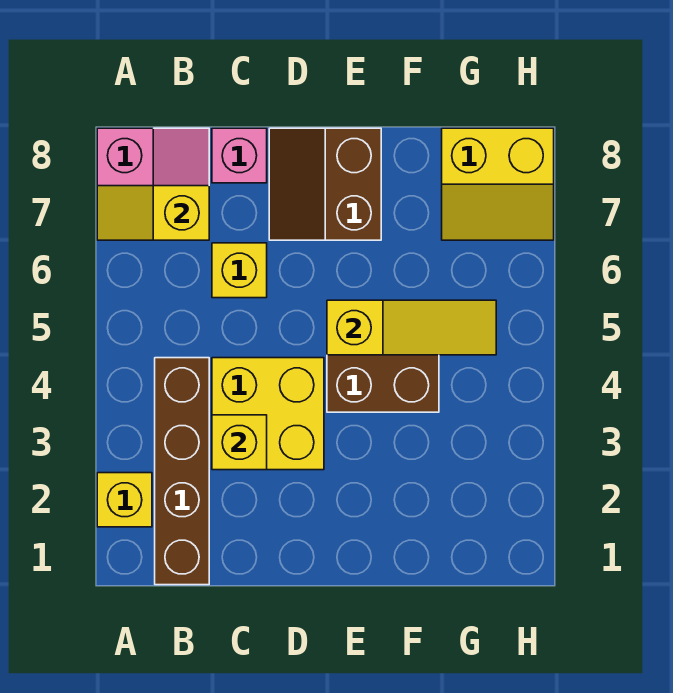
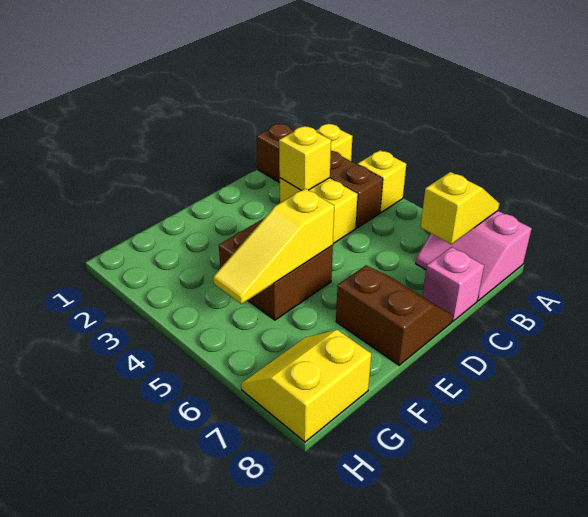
yellow 2x2 brick [212,358,324,470] -> yellow 1x2 brick [280,178,358,244]
yellow 1x1 brick [212,243,267,298] -> yellow 1x1 brick moved to [357,150,406,213]

